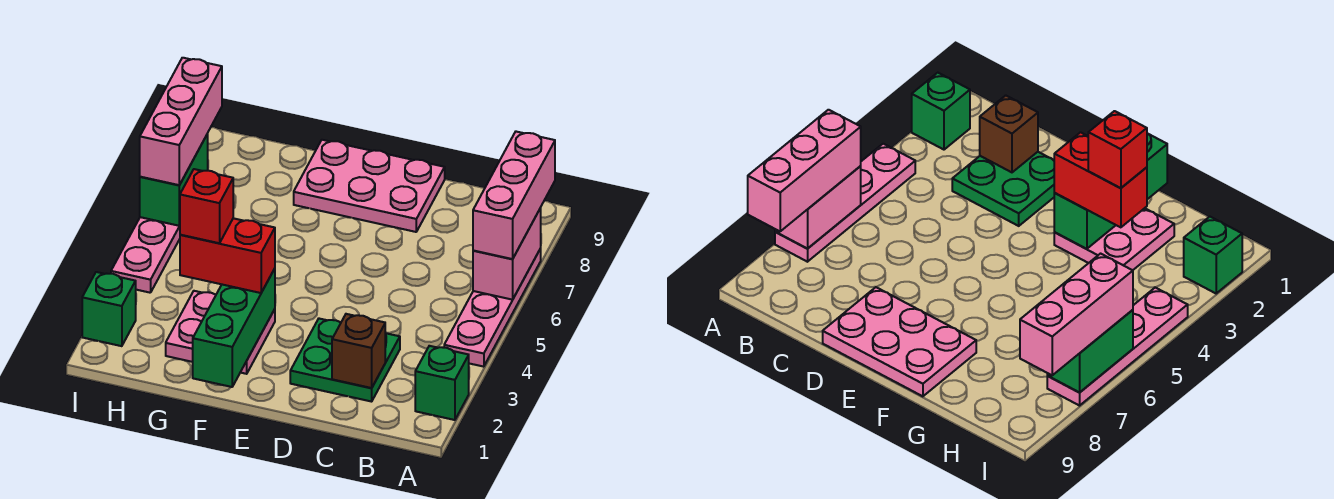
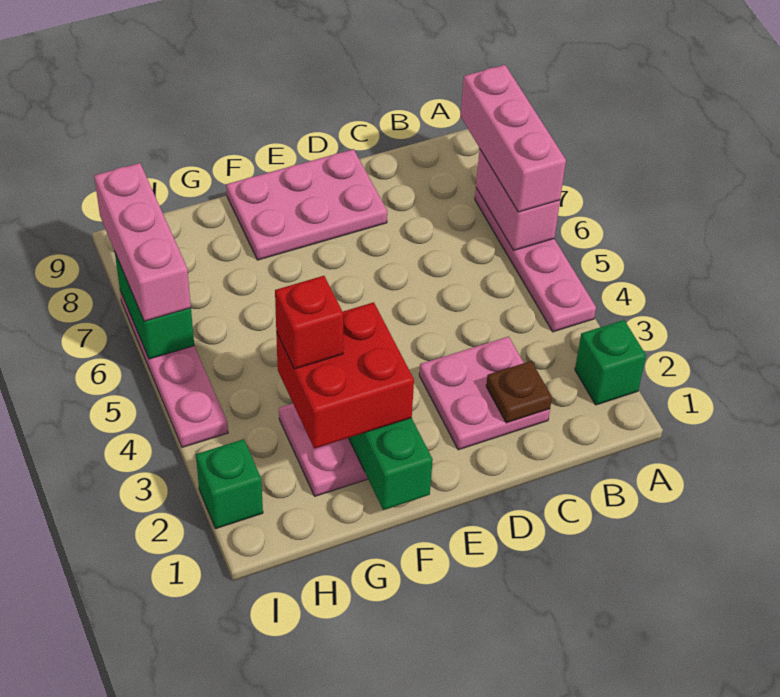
green 2x2 plate [290,319,400,402] -> pink 2x2 plate [419,336,550,450]
brown 1x1 brick [332,314,385,388] -> brown 1x1 plate [486,361,552,423]
red 1x2 brick [180,218,275,293] -> red 2x2 brick [276,302,414,449]

